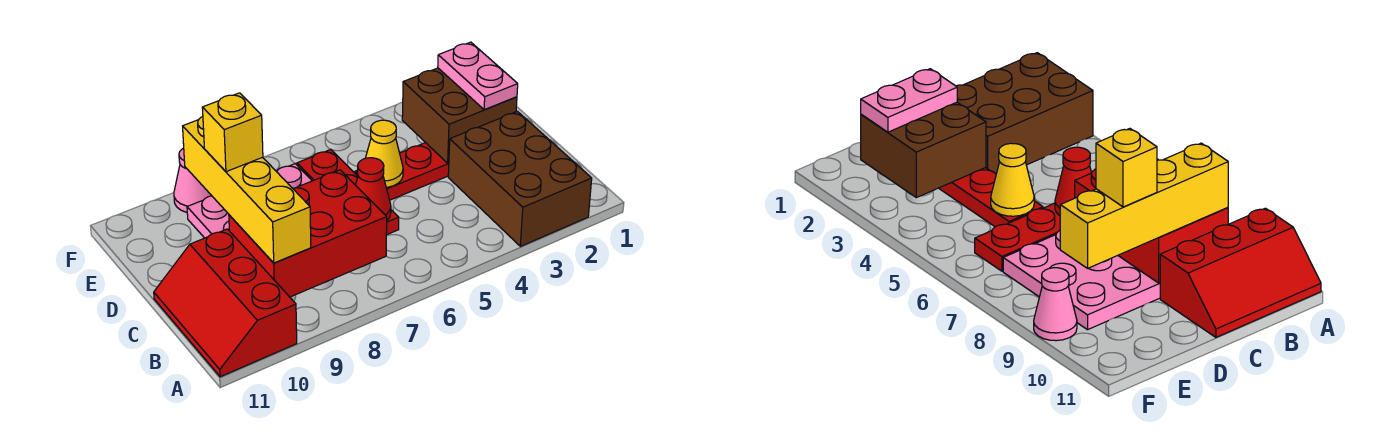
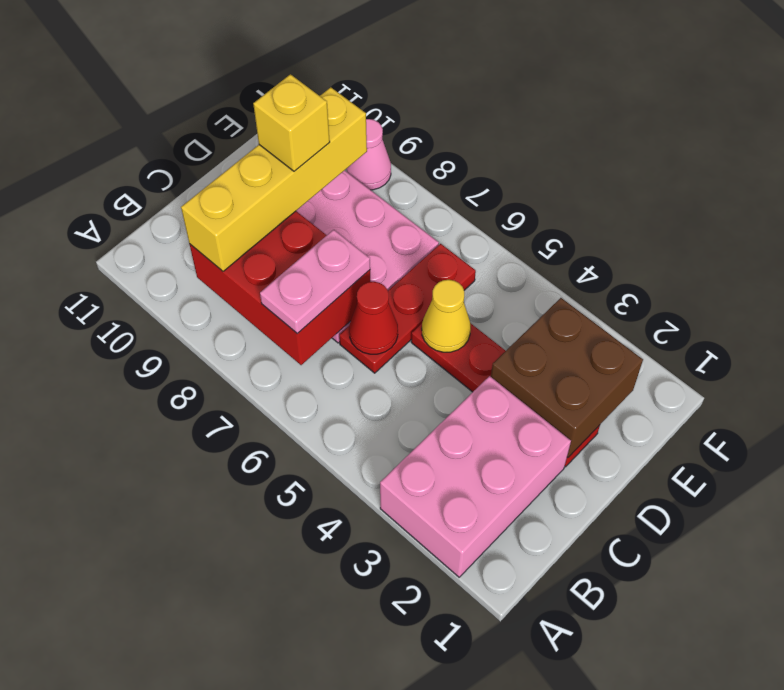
brown 2x3 brick [448,111,592,246] -> pink 2x3 brick [380,376,571,577]
red 2x3 slope [154,229,297,377] -> none
pink 1x2 plate [438,42,518,110] -> pink 1x2 plate moved to [260,230,370,334]

